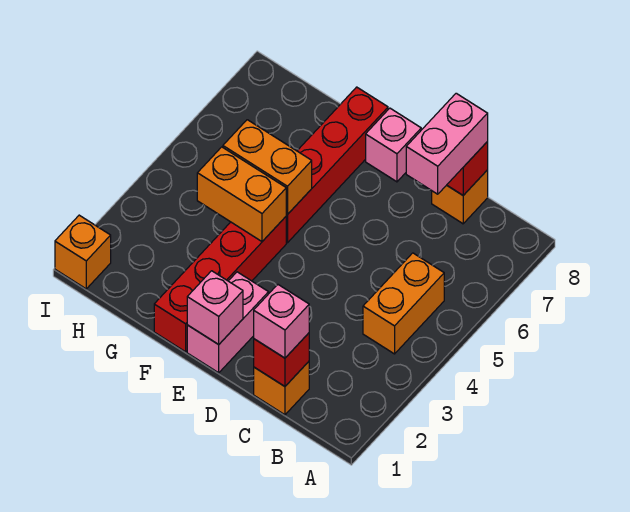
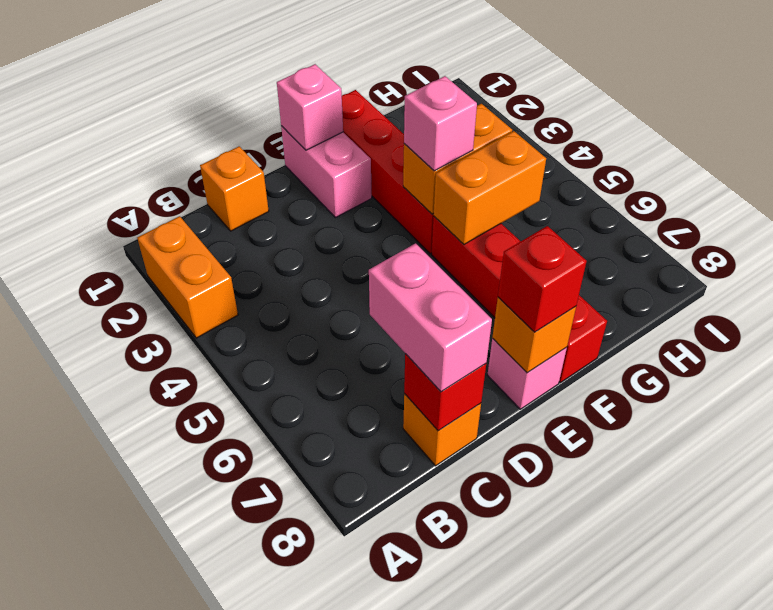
orange 1x2 brick [363,253,444,354] -> orange 1x2 brick moved to [137,216,238,338]
red 1x1 brick [254,333,309,386] -> red 1x1 brick moved to [498,226,587,332]
pink 1x1 brick [254,285,309,358] -> pink 1x1 brick moved to [404,76,477,171]
orange 1x1 brick [55,215,111,289] -> orange 1x1 brick moved to [492,297,576,373]

